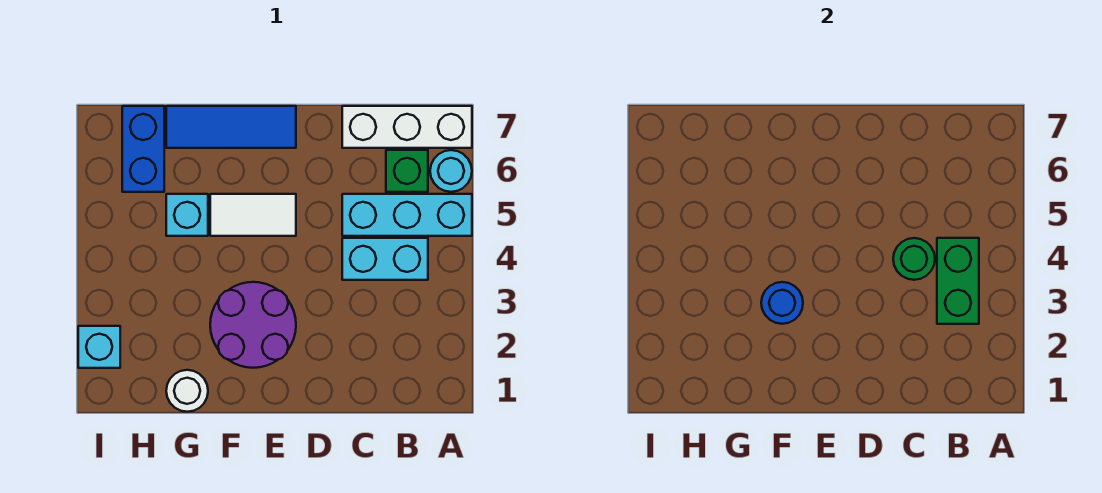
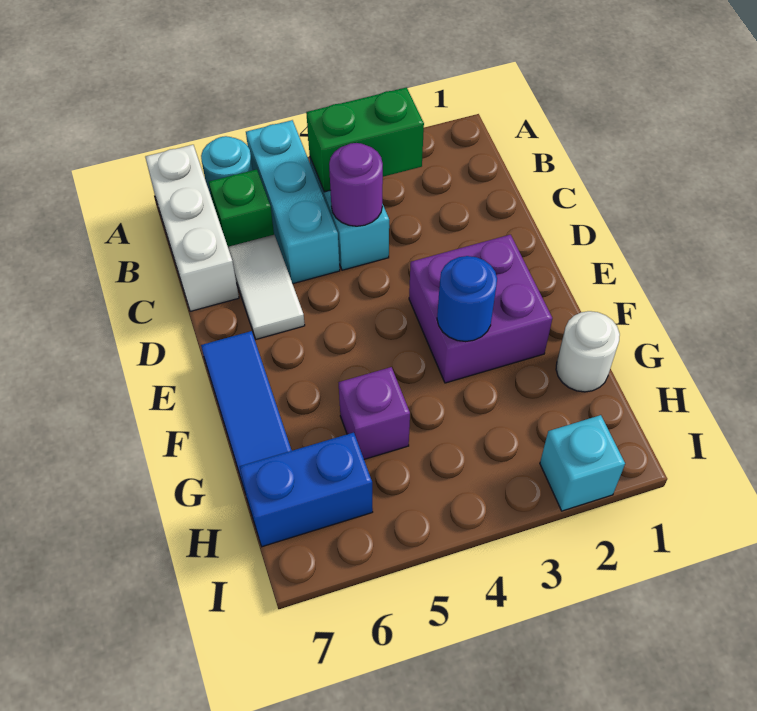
green 1x1 round brick [893,238,935,280] -> purple 1x1 round brick [329,143,383,226]
purple 2x2 round brick [210,282,296,368] -> purple 2x2 brick [409,235,552,383]
white 1x2 tile [210,194,296,236] -> white 1x2 tile moved to [228,235,305,339]
cyan 1x1 brick [166,194,208,236] -> purple 1x1 brick [339,367,410,459]

